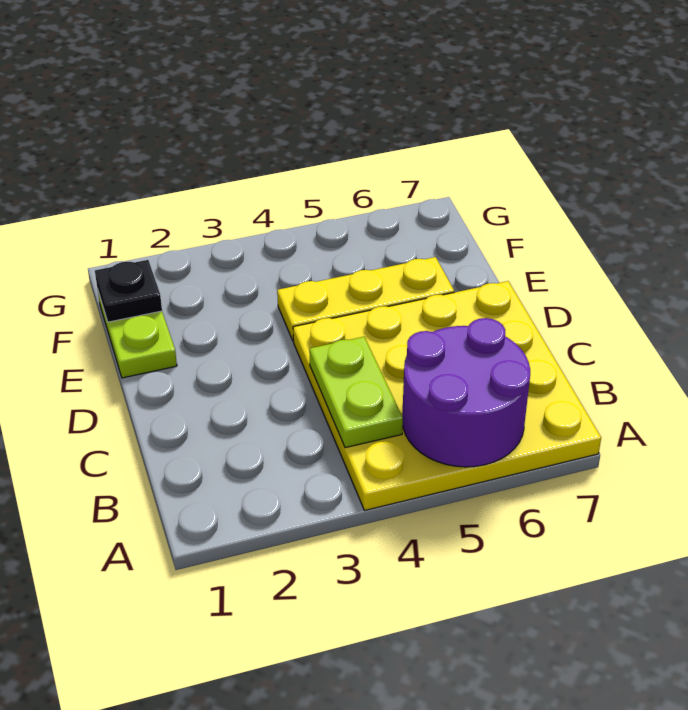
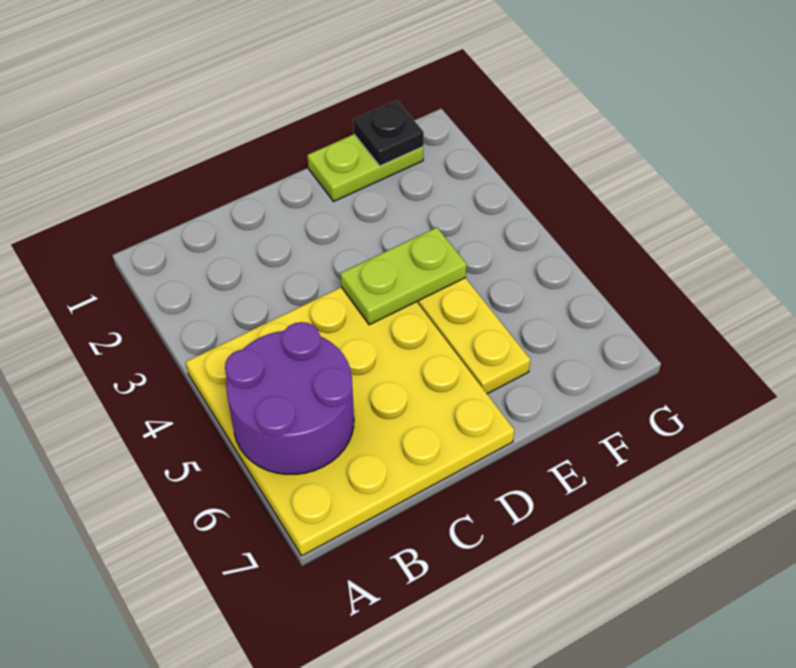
lime 1x2 plate [309,337,403,448] -> lime 1x2 plate moved to [341,227,467,325]

